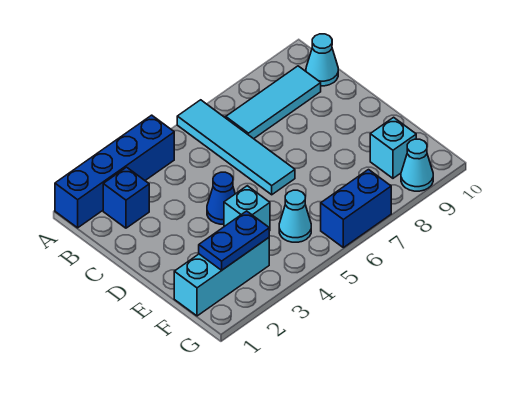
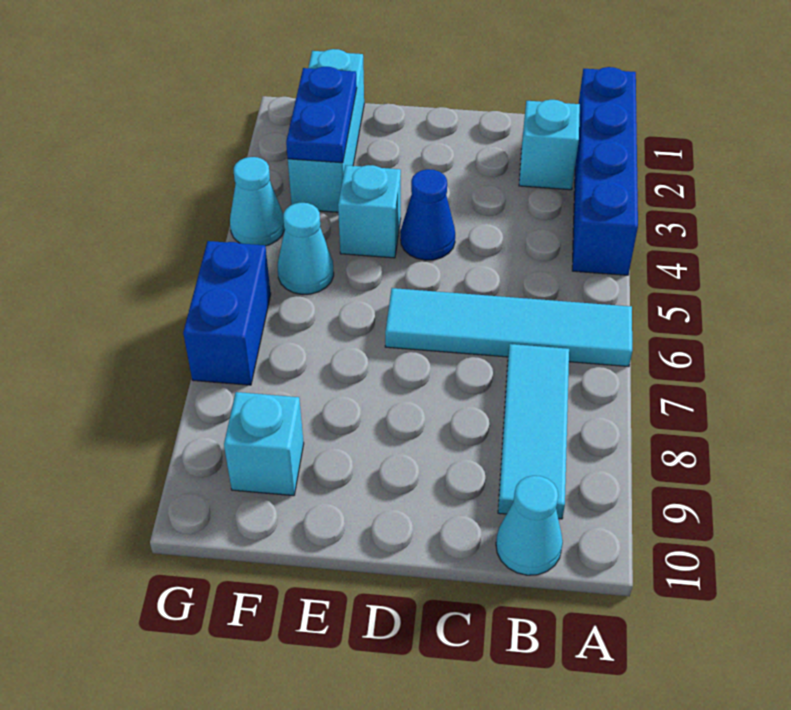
blue 1x1 brick [103,167,149,228] -> cyan 1x1 brick [519,100,580,190]
cyan 1x1 cone [401,139,433,191] -> cyan 1x1 cone moved to [230,157,285,246]

